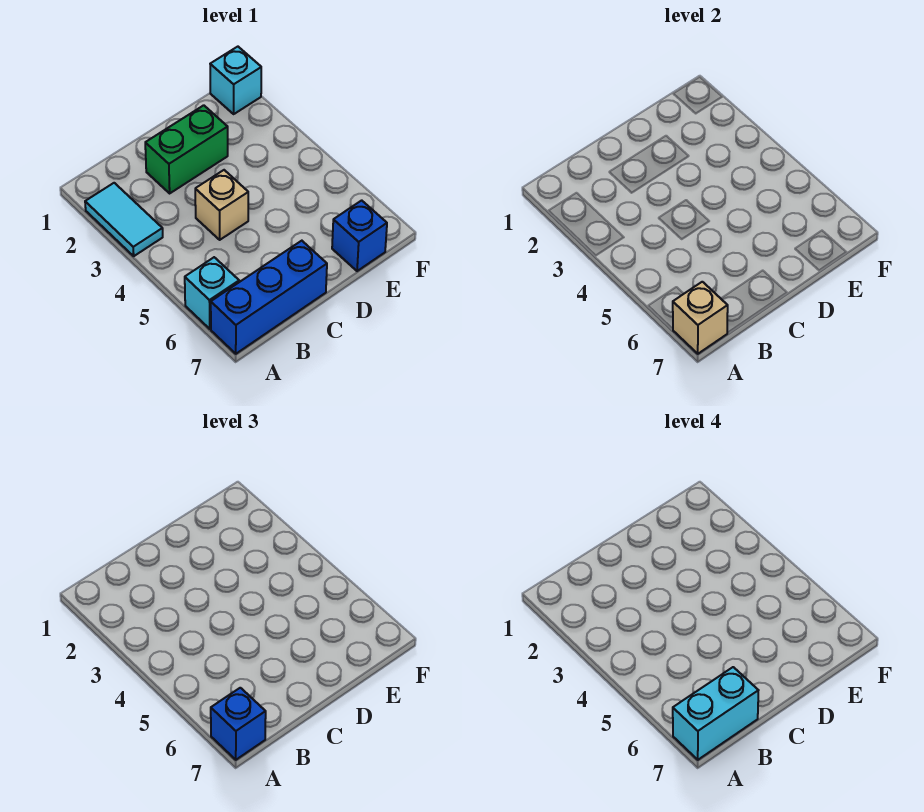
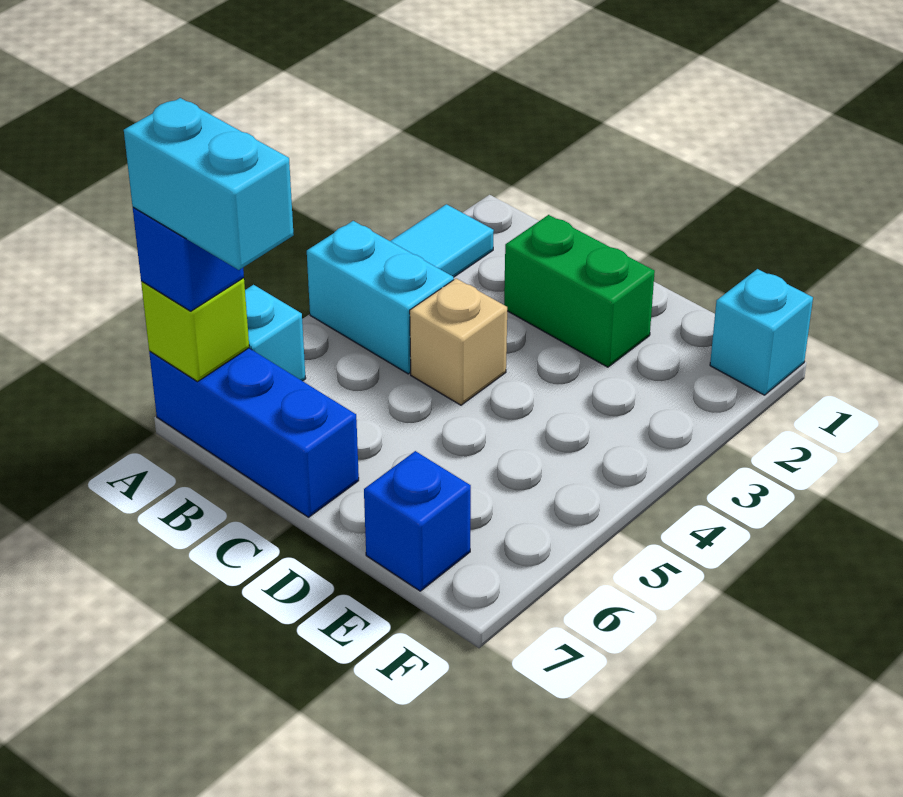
none -> cyan 1x2 brick [307,221,454,374]
tan 1x1 brick [673,282,728,354] -> lime 1x1 brick [141,278,249,382]

